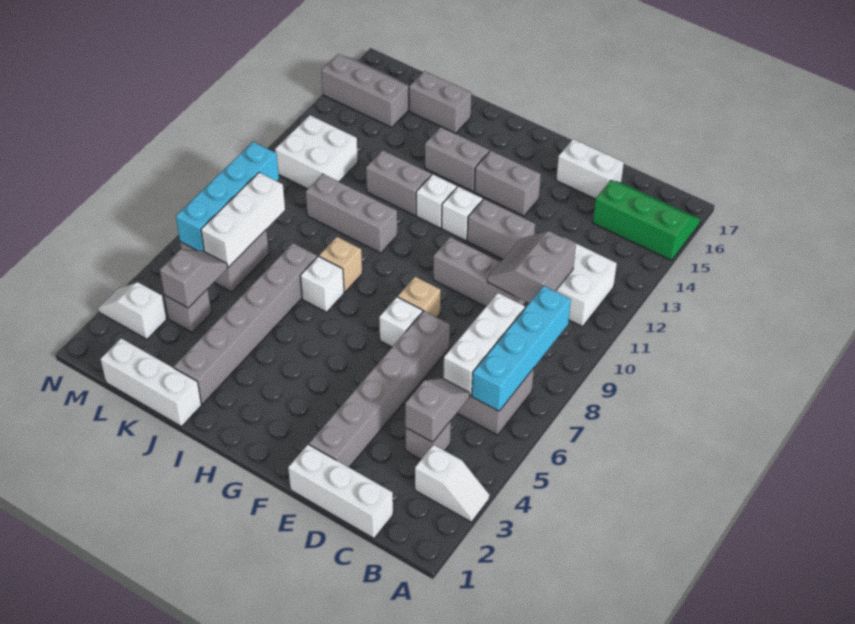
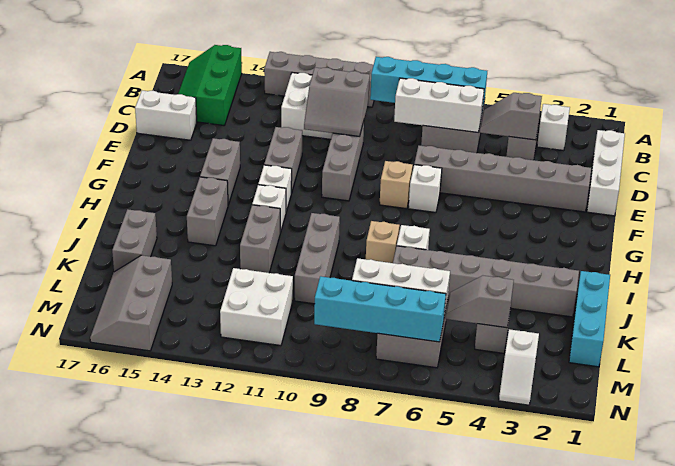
none -> grey 1x4 brick [264,52,374,107]
white 1x2 brick [556,139,624,199] -> white 1x2 brick turned to [135,91,197,140]
white 1x3 brick [100,338,201,426] -> cyan 1x3 brick [569,271,610,367]

